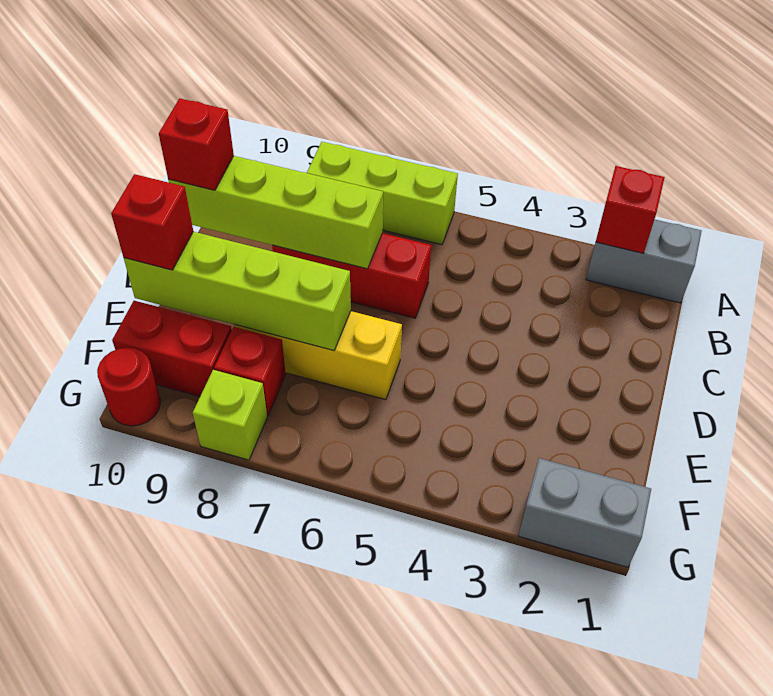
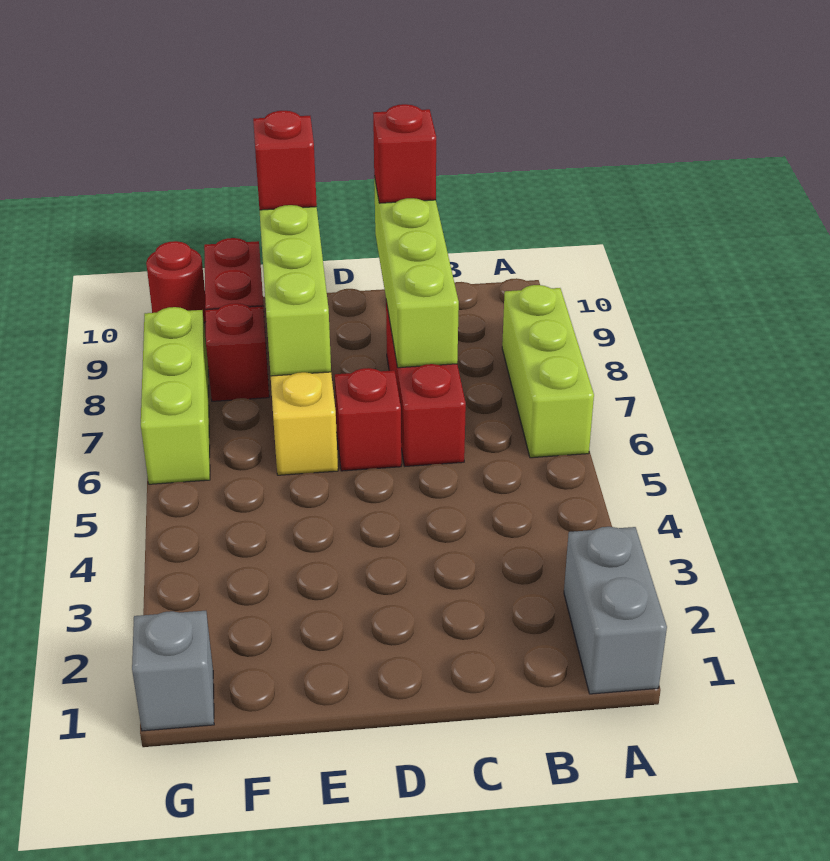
red 1x1 brick [596,166,665,253] -> red 1x1 brick moved to [335,368,401,471]
grey 1x2 brick [519,458,651,567] -> grey 1x1 brick [132,611,214,731]
lime 1x1 brick [193,370,267,460] -> lime 1x3 brick [141,307,210,484]

